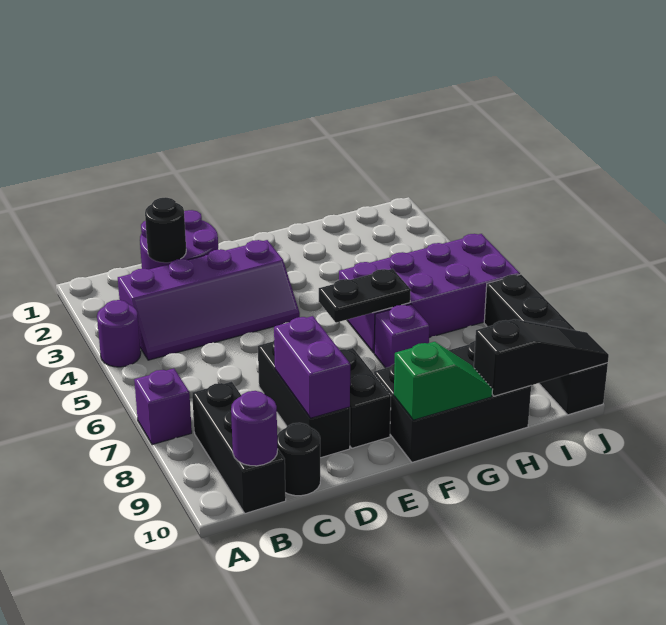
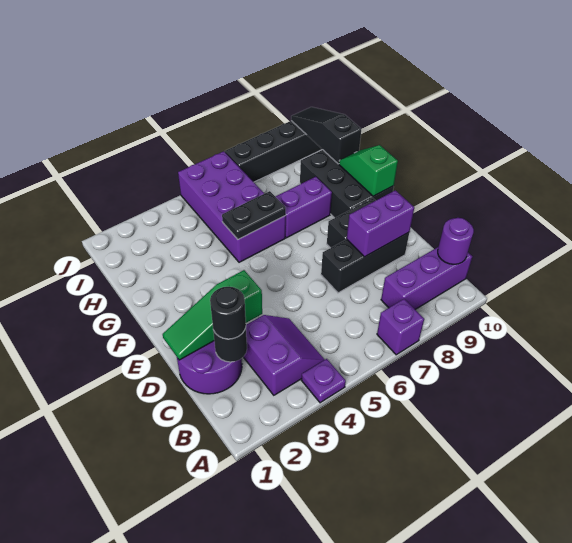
purple 1x1 round brick [97,300,141,367] -> purple 1x1 plate [301,359,346,403]
purple 2x4 slope [118,240,300,360] -> purple 2x2 slope [244,315,325,395]
black 1x3 brick [192,382,286,513] -> purple 1x3 brick [381,247,472,309]
black 1x1 round brick [277,423,321,496] -> black 1x1 round brick moved to [210,287,246,339]
none -> green 1x3 slope [163,270,262,360]
black 1x2 plate [319,269,411,323] -> black 1x2 plate turned to [222,191,286,239]
purple 1x1 brick [374,304,429,368] -> purple 1x2 brick [275,177,332,238]

